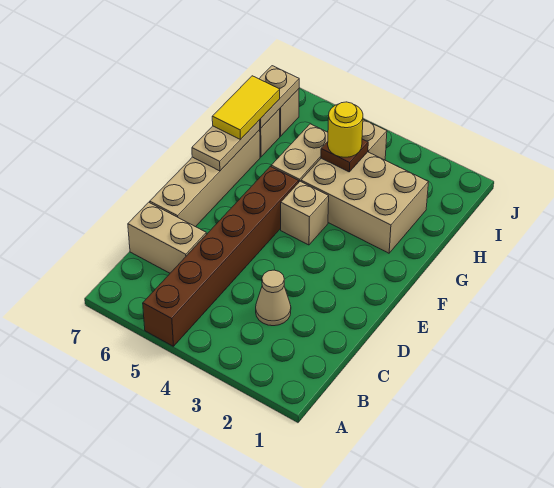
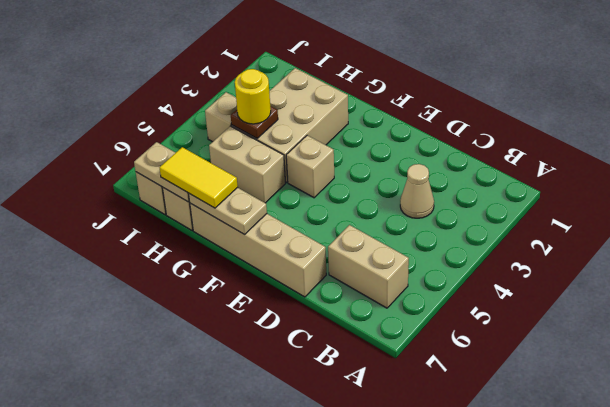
brown 1x6 brick [143,166,299,346] -> none
tan 1x2 brick [128,202,206,273] -> tan 1x2 brick turned to [328,225,409,308]

